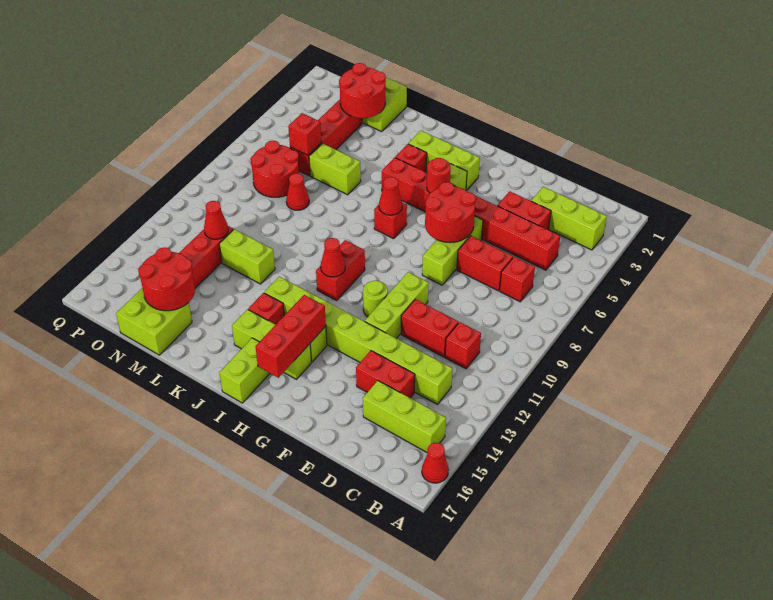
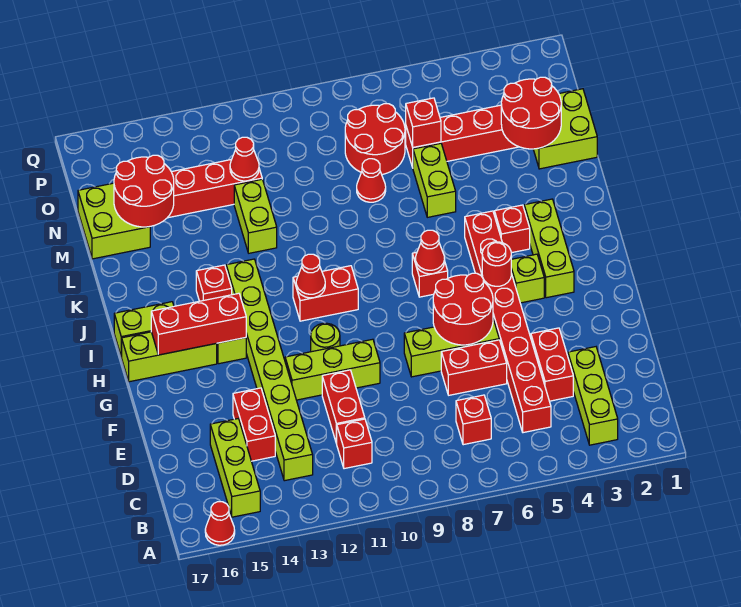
red 1x2 brick [457,236,513,291] -> red 1x2 brick turned to [441,340,507,395]
lime 1x3 brick [232,309,311,379] -> lime 1x3 brick turned to [122,332,217,382]

